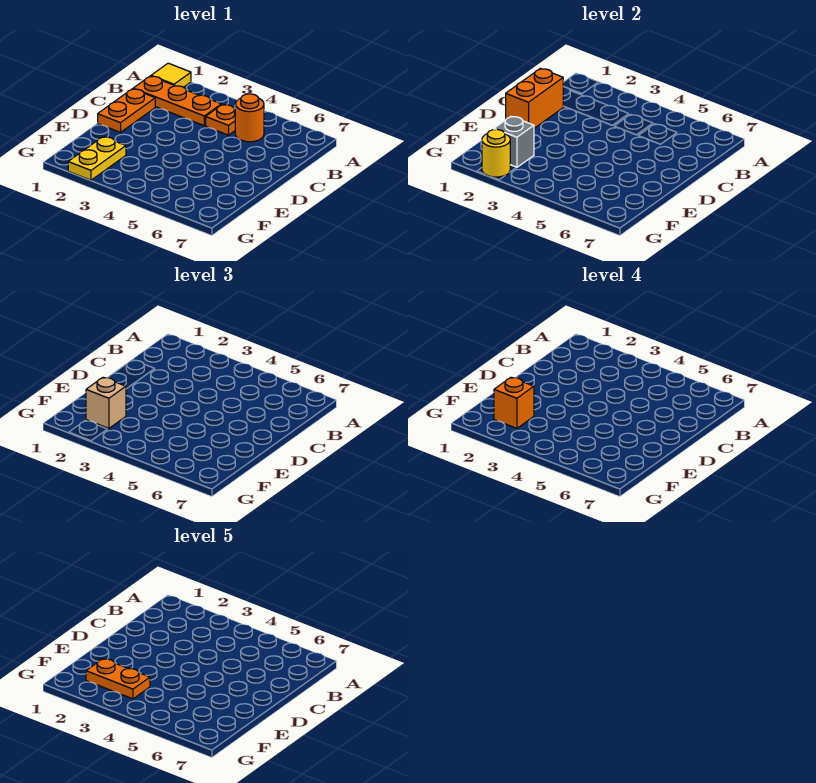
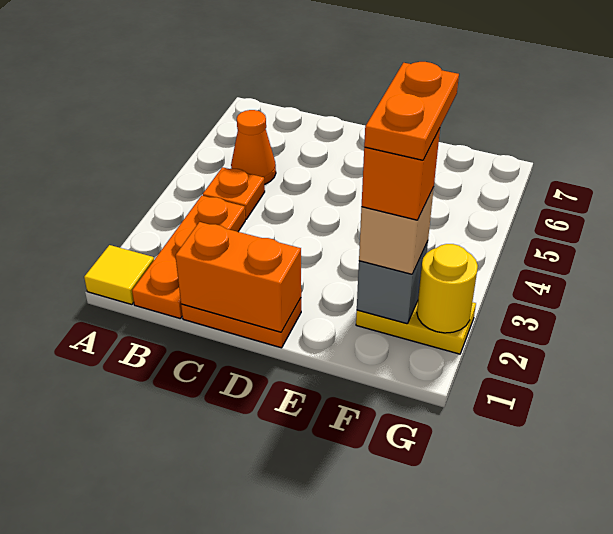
orange 1x1 round brick [235,94,264,142] -> orange 1x1 cone [231,110,276,184]

